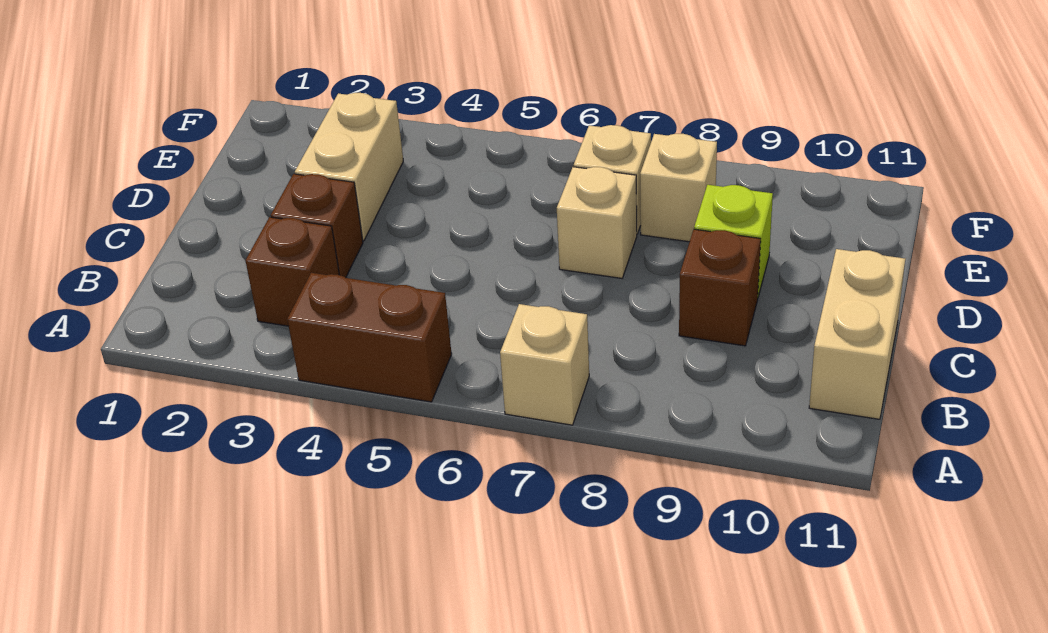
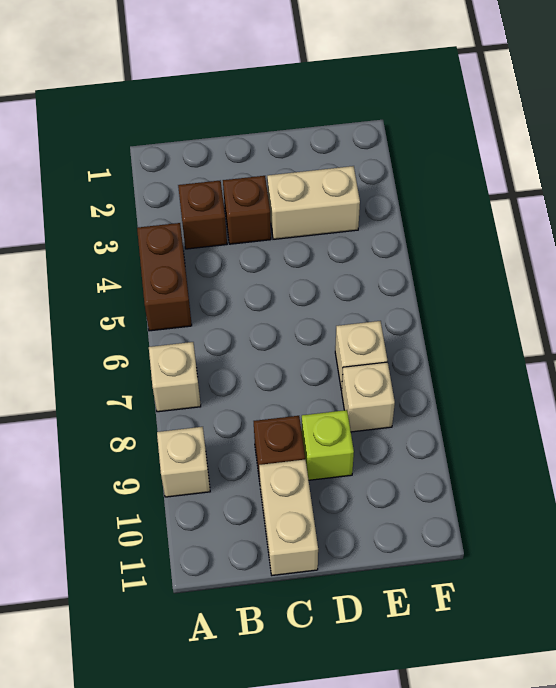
tan 1x2 brick [809,249,905,419] -> tan 1x2 brick turned to [259,460,318,575]
tan 1x1 brick [557,167,637,278] -> tan 1x1 brick moved to [157,427,210,497]

